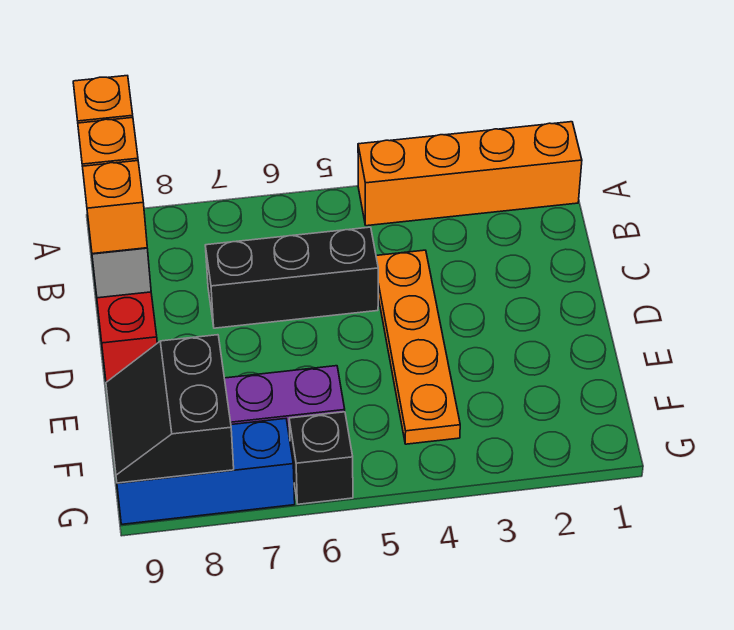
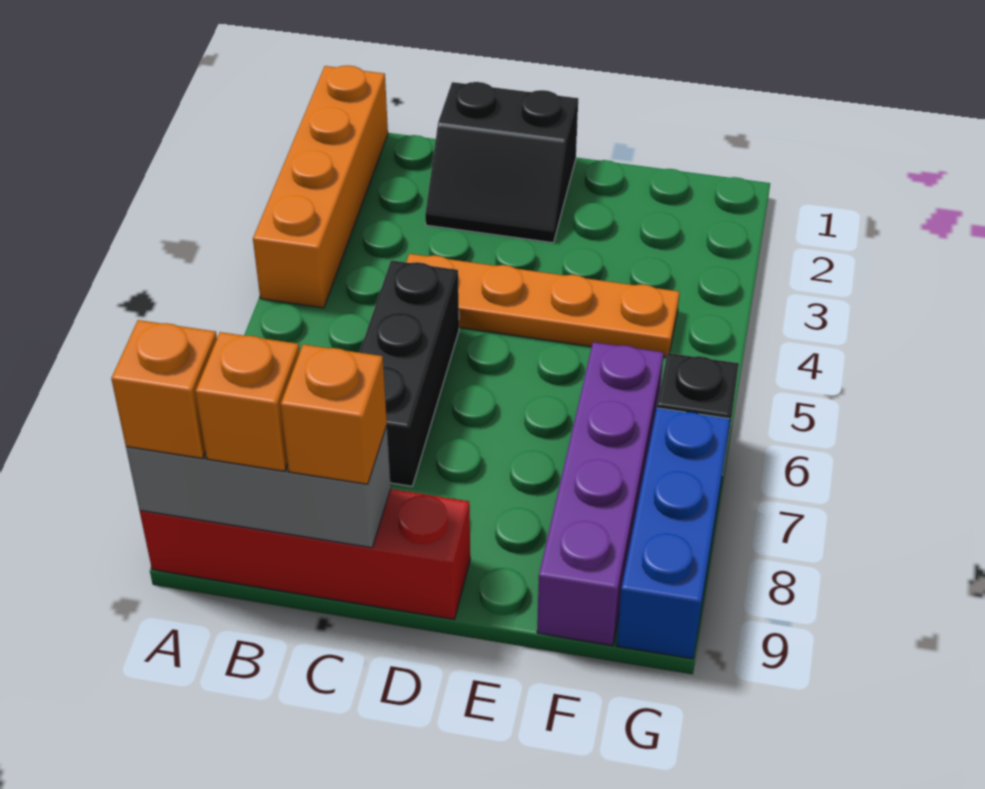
black 2x2 slope [106,335,234,483] -> black 2x2 slope moved to [425,82,578,243]

